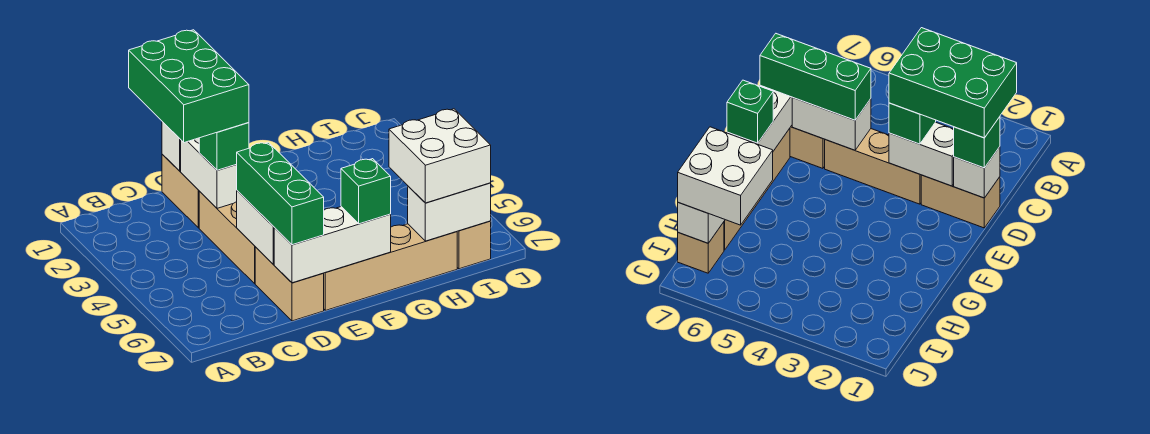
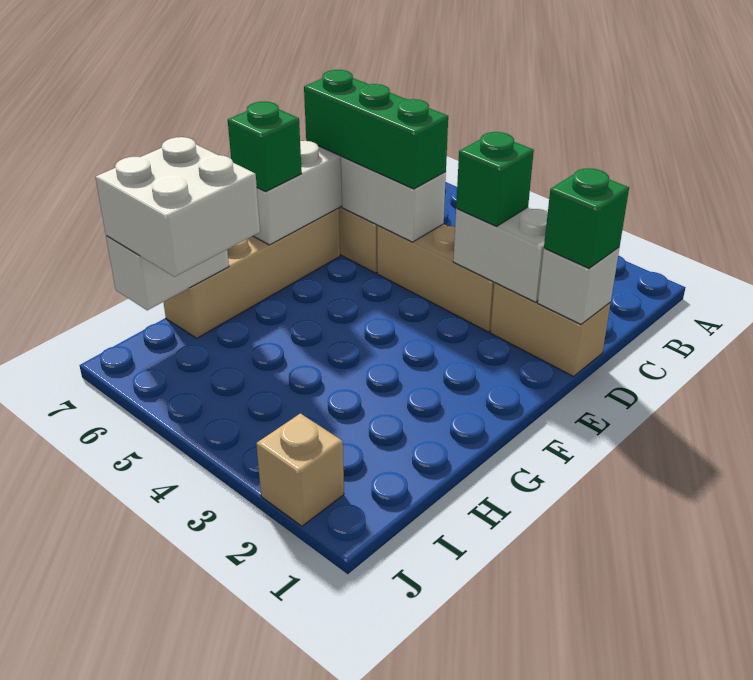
green 2x3 brick [129,30,249,143] -> none
tan 1x1 brick [457,221,491,269] -> tan 1x1 brick moved to [256,413,344,526]

